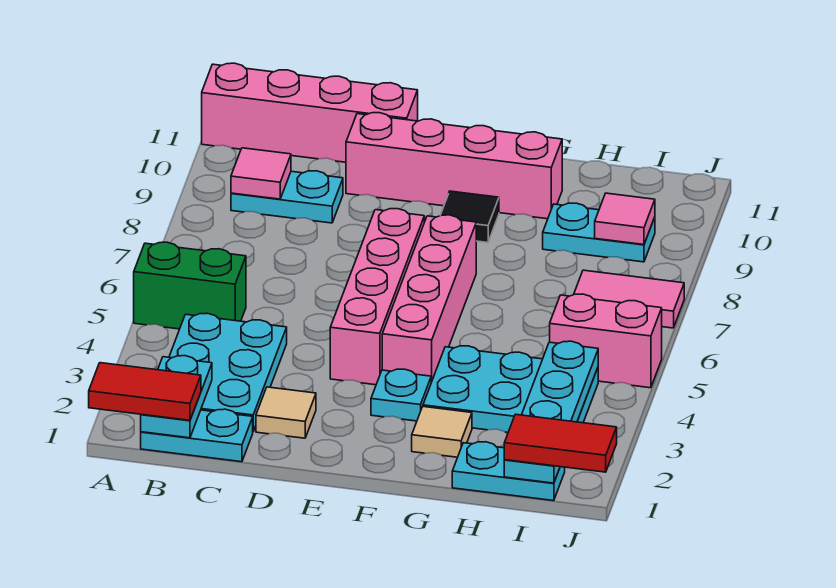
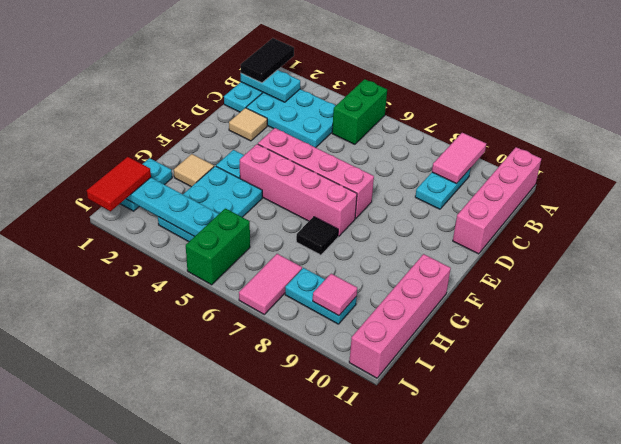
red 1x2 tile [89,363,201,420] -> black 1x2 tile [241,38,294,83]
pink 1x1 tile [231,148,291,199] -> pink 1x2 tile [432,133,486,184]
pink 1x4 brick [346,113,562,219] -> pink 1x4 brick moved to [349,254,451,378]
black 1x1 tile [440,191,499,243] -> black 1x1 tile moved to [296,217,338,255]
cyan 1x2 plate [543,203,655,262] -> cyan 1x2 plate turned to [285,268,357,324]
pink 1x2 brick [550,294,662,388] -> green 1x2 brick [186,208,250,285]

